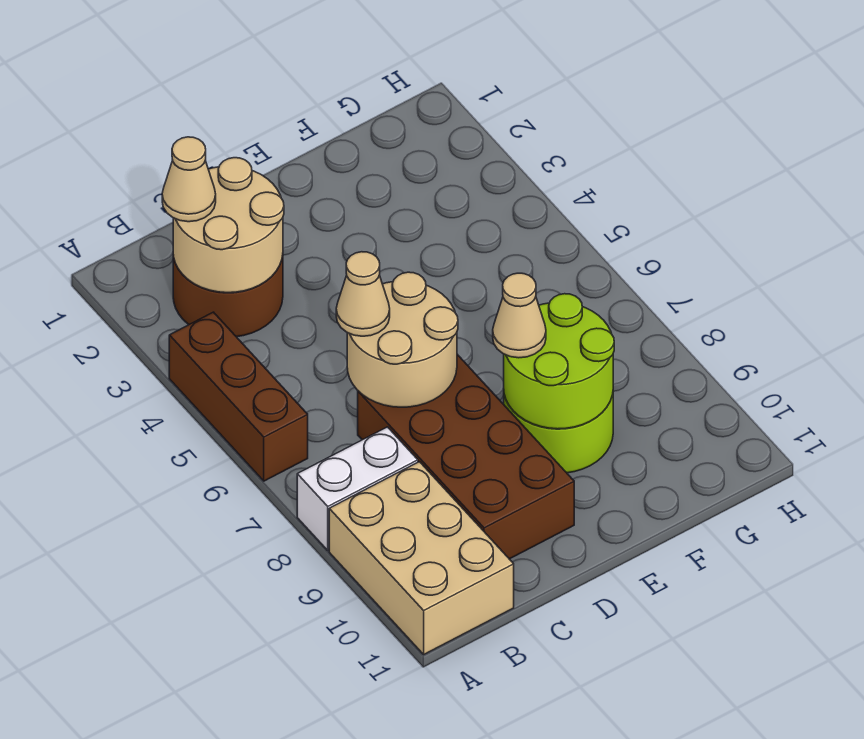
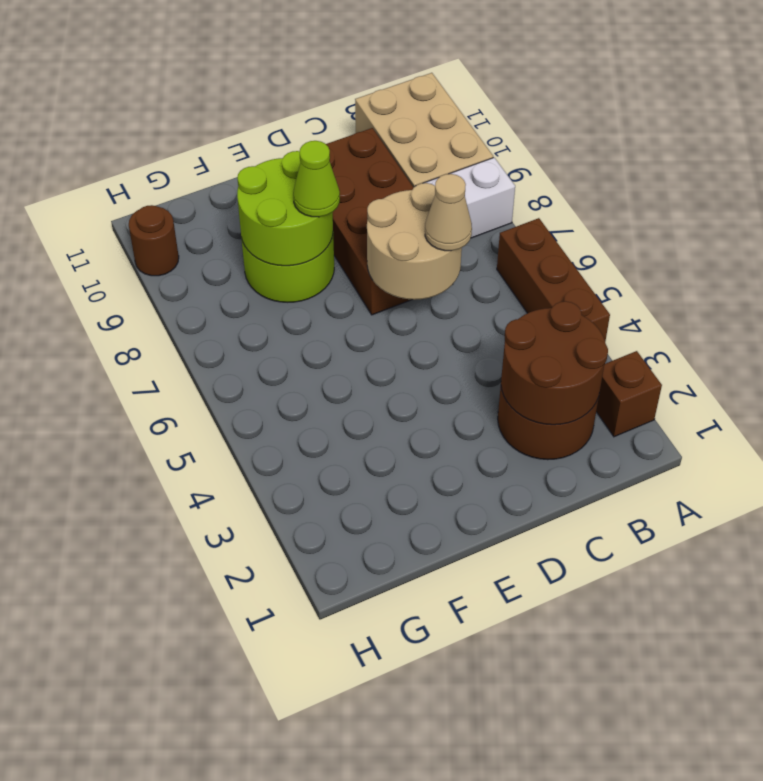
none -> brown 1x1 brick [596,351,662,437]
tan 2x2 round brick [173,158,284,293] -> brown 2x2 round brick [501,301,608,425]
tan 1x1 cone [162,137,216,222] -> none
tan 1x1 cone [493,273,546,358] -> lime 1x1 cone [293,141,340,217]
none -> brown 1x1 round brick [129,205,179,276]

